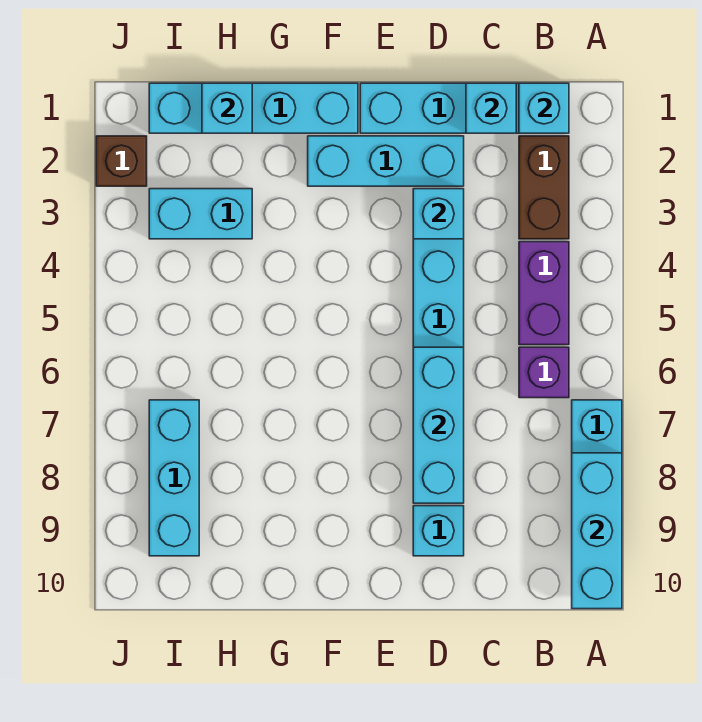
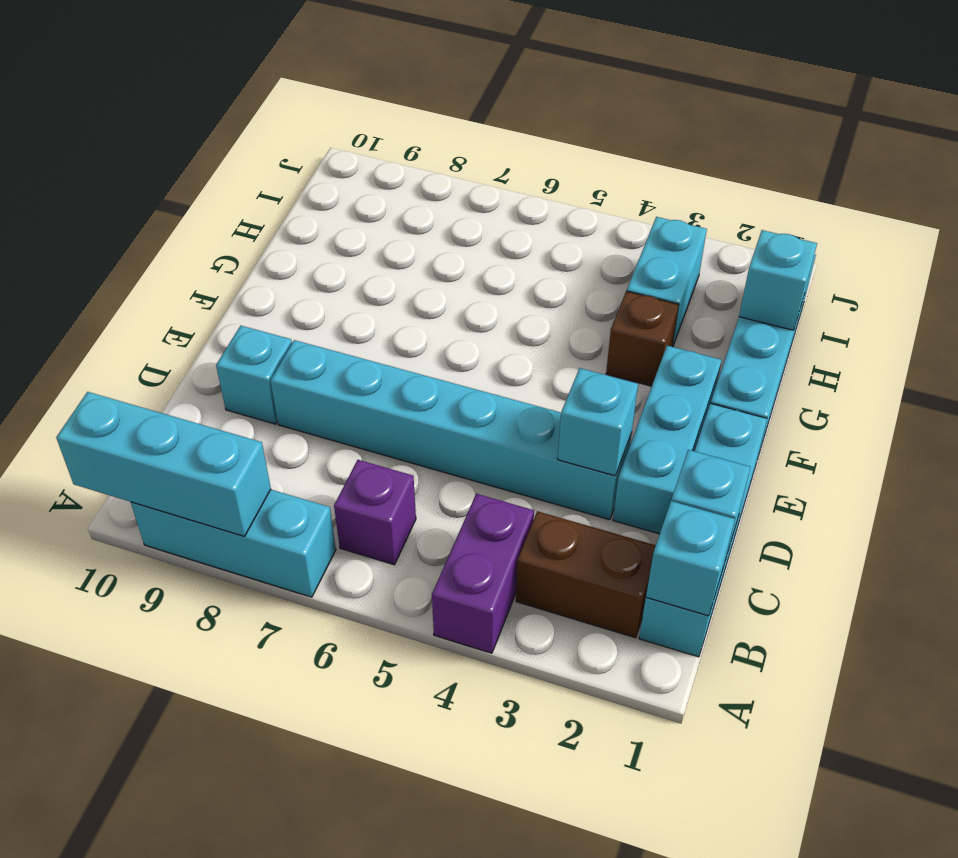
purple 1x2 brick [519,242,569,345] -> purple 1x2 brick turned to [432,494,534,653]
cyan 1x3 brick [413,347,464,503] -> none
cyan 1x3 brick [149,400,199,556] -> none
brown 1x1 brick [96,136,147,186] -> brown 1x1 brick moved to [606,291,679,386]

